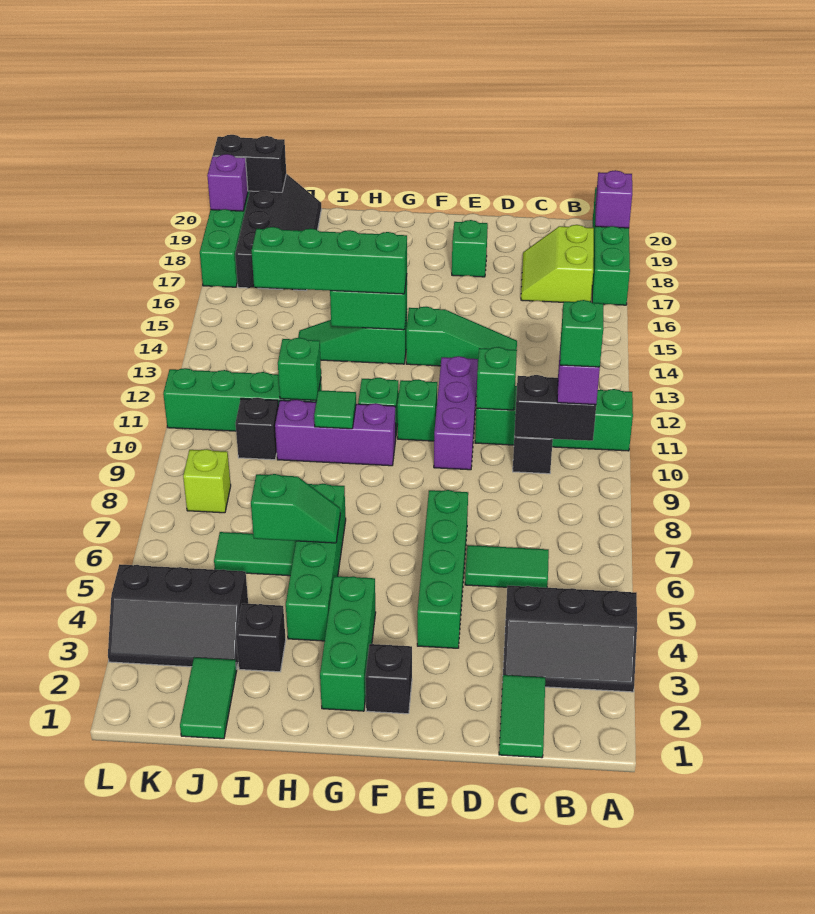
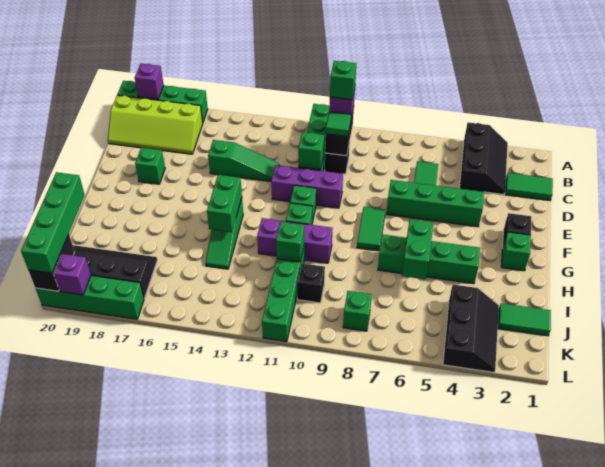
lime 2x2 slope [521,225,594,302] -> lime 2x4 slope [108,95,203,154]
green 1x3 slope [406,307,517,366] -> green 1x3 slope turned to [208,140,279,182]
green 1x3 brick [320,576,376,711] -> green 1x1 brick [501,232,531,271]
purple 1x3 brick [275,400,396,466] -> purple 1x3 brick turned to [257,218,333,263]
green 1x4 brick [251,227,407,294] -> green 1x4 brick moved to [21,172,85,273]
green 1x2 slope [251,474,340,543] -> green 1x2 brick [402,219,433,279]
green 1x1 tile [314,390,356,429] -> green 1x1 tile moved to [326,112,351,136]
black 1x1 brick [236,603,286,672] -> none
green 1x2 tile [214,532,296,576] -> green 1x2 tile moved to [357,207,385,251]
lime 1x1 brick [183,449,231,513] -> green 1x1 brick [343,291,372,331]

